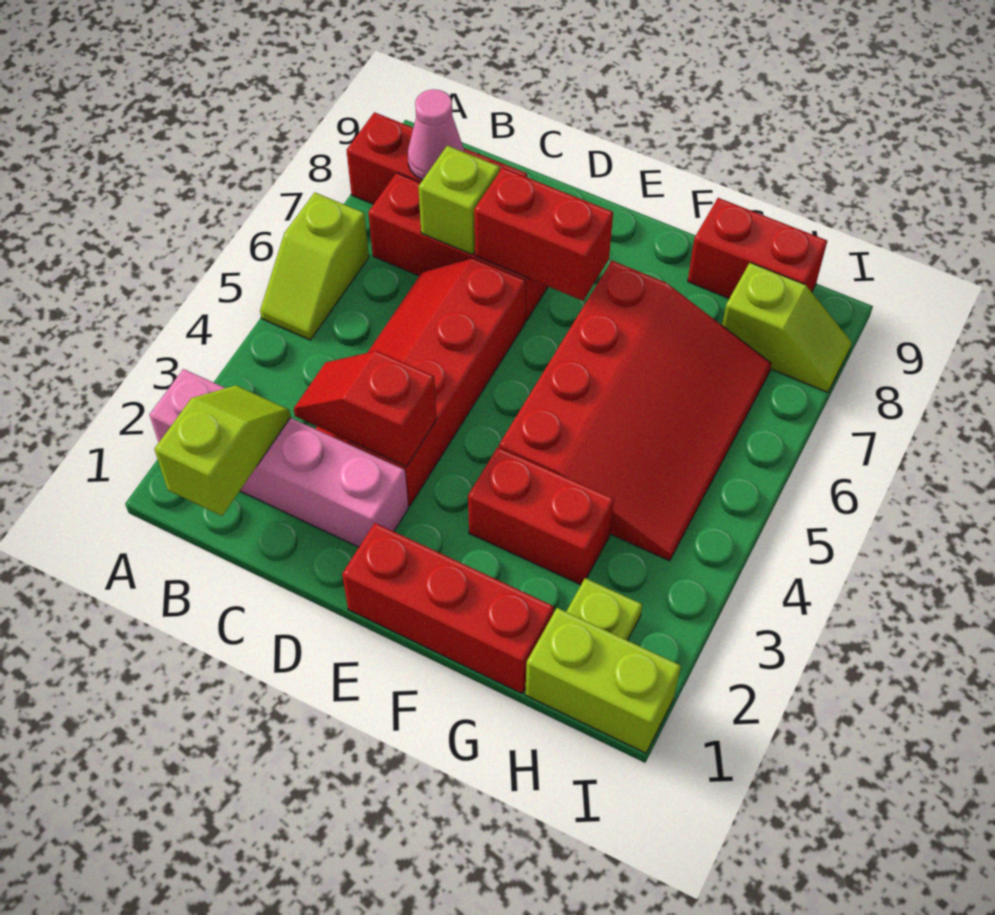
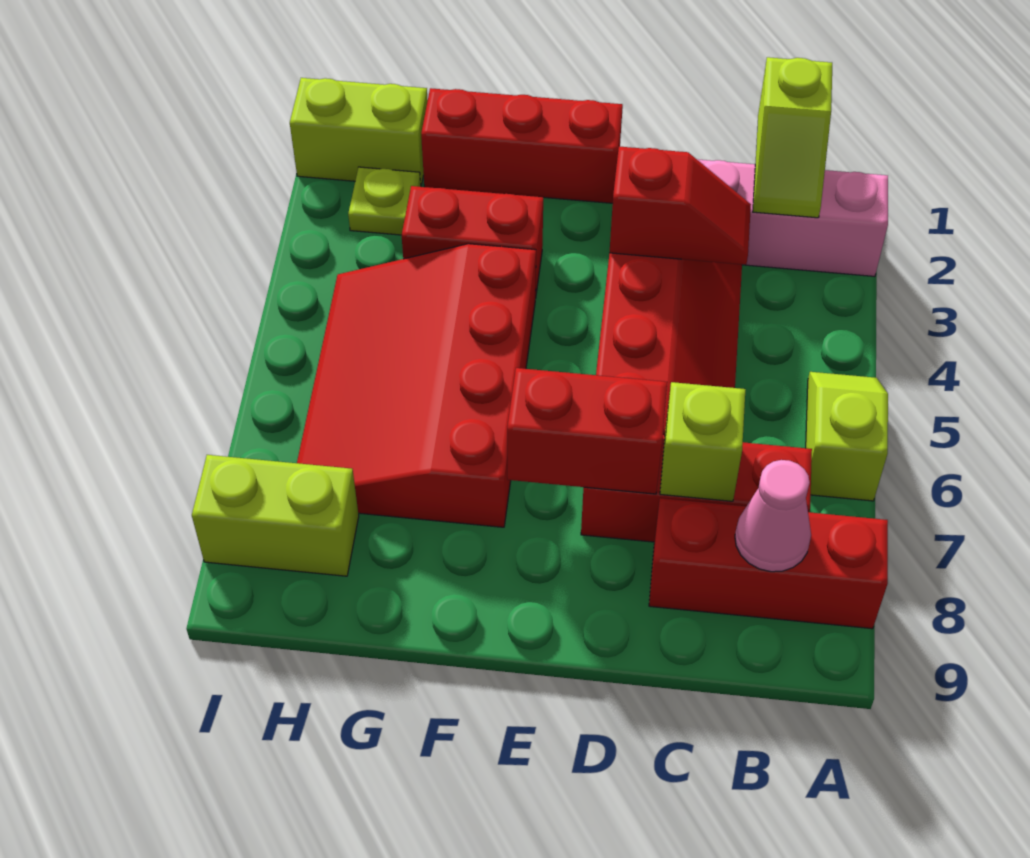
red 1x2 brick [688,198,827,299] -> none
lime 1x2 slope [722,263,852,393] -> lime 1x2 brick [192,455,359,576]

